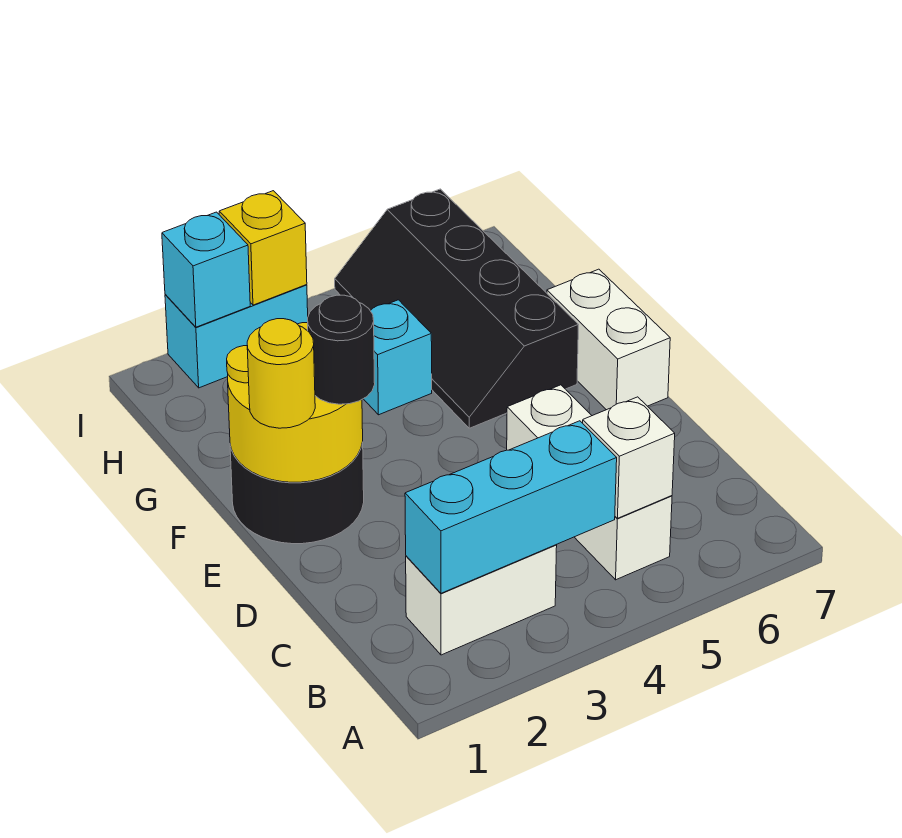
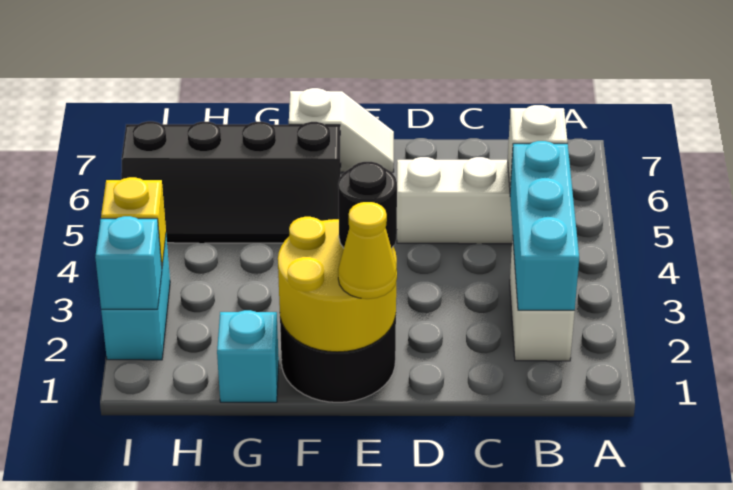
yellow 1x1 round brick [247,319,315,428] -> yellow 1x1 cone [338,202,397,299]
white 1x2 brick [547,269,670,410] -> white 1x2 slope [289,88,394,172]
cyan 1x1 brick [364,300,432,415] -> cyan 1x1 brick moved to [217,310,279,402]

